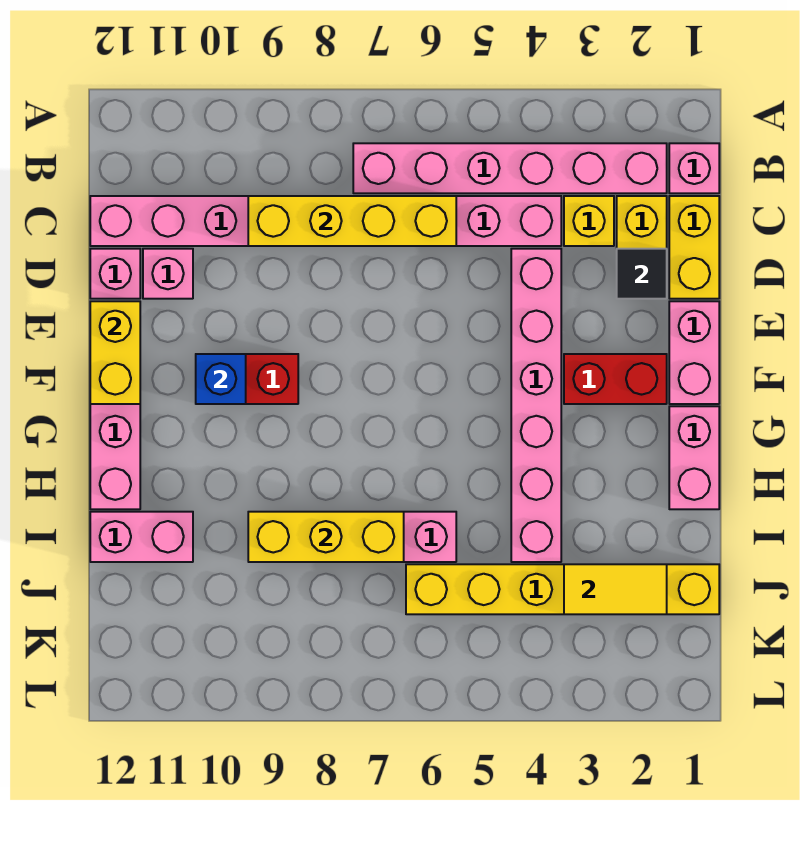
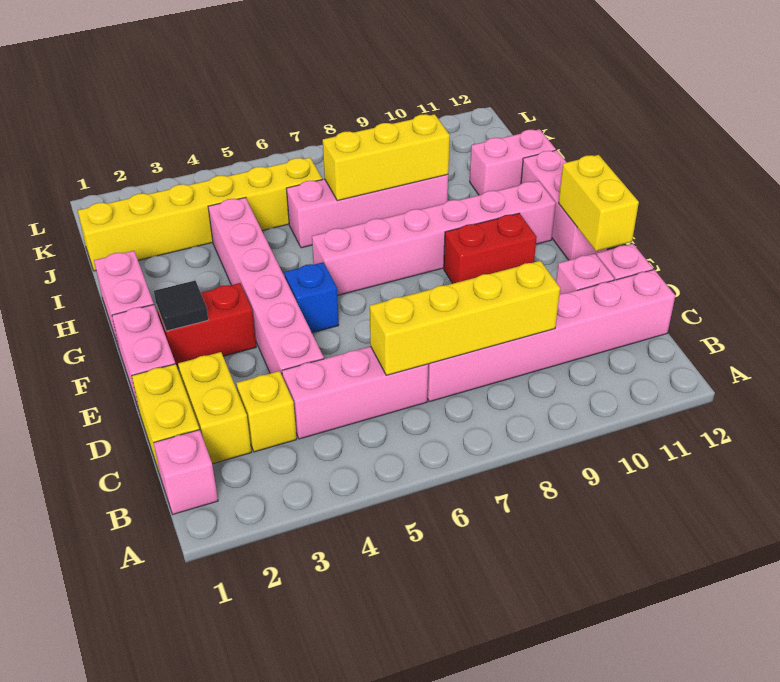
pink 1x6 brick [353,143,667,193] -> pink 1x6 brick moved to [312,181,556,296]
black 1x1 tile [617,249,667,299] -> black 1x1 tile moved to [154,281,208,331]
blue 1x1 brick [196,354,246,404] -> blue 1x1 brick moved to [284,262,339,333]
yellow 1x2 tile [564,564,667,614] -> none

